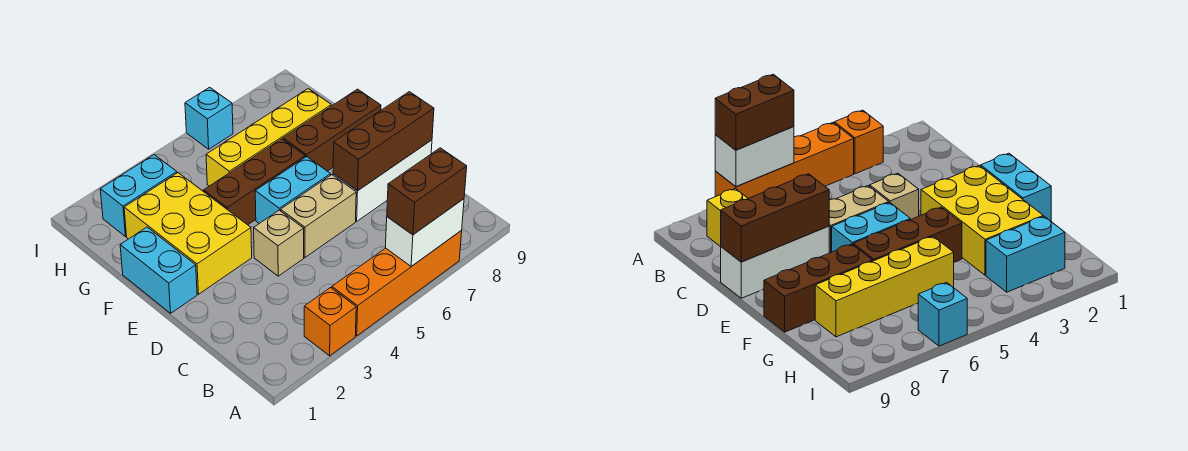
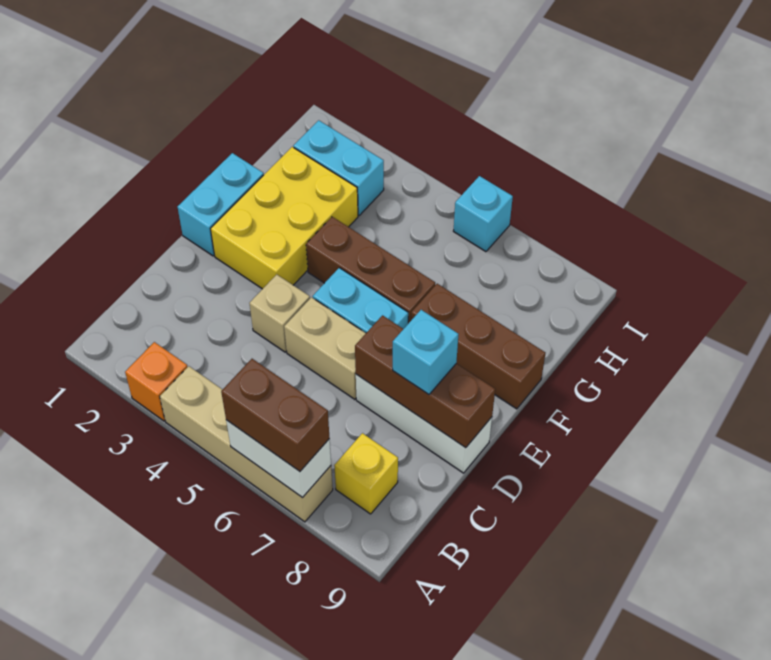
orange 1x4 brick [332,231,462,336] -> tan 1x4 brick [160,366,333,522]
none -> cyan 1x1 brick [393,310,458,394]
yellow 1x4 brick [206,89,331,186] -> none

